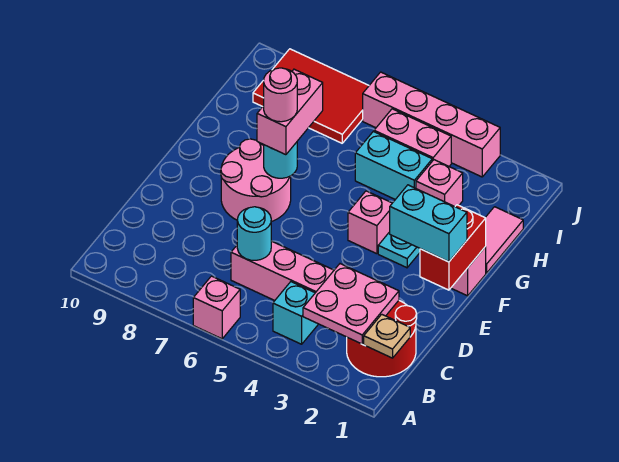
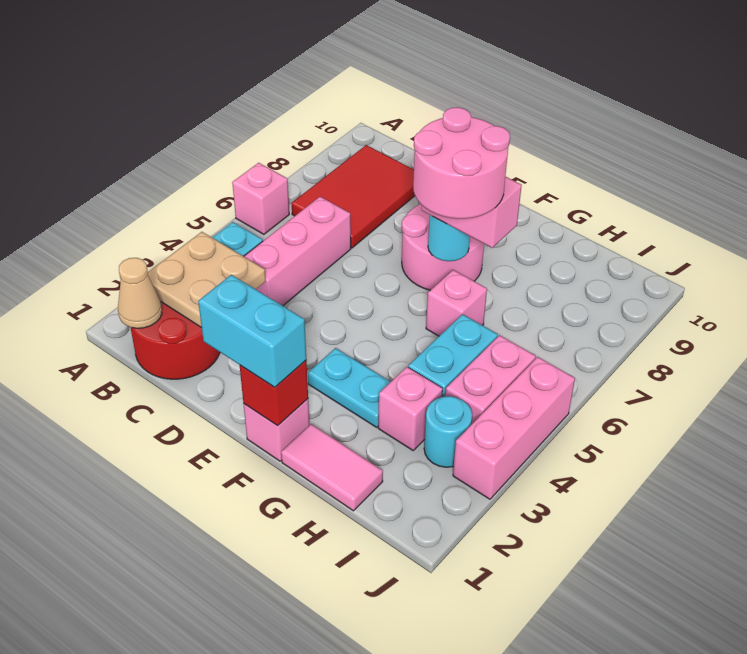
tan 1x1 plate [364,314,410,358] -> tan 1x1 cone [118,258,162,328]
pink 2x2 plate [303,264,399,344] -> tan 2x2 plate [148,232,266,328]
cyan 1x1 round brick [237,207,271,260] -> cyan 1x1 round brick moved to [424,396,472,467]
red 1x2 brick [420,205,486,290] -> red 1x1 brick [240,361,308,426]
cyan 1x2 brick [390,185,467,262] -> cyan 1x2 brick turned to [198,275,306,387]
pink 1x1 brick [348,191,392,254] -> pink 1x1 brick moved to [426,270,487,336]
pink 1x1 round brick [264,68,297,122] -> pink 2x2 round brick [413,107,510,219]
red 2x3 tile [253,49,369,143] -> red 2x3 tile moved to [292,145,415,248]
pink 1x4 brick [363,72,500,177] -> pink 1x3 brick [453,357,575,499]

